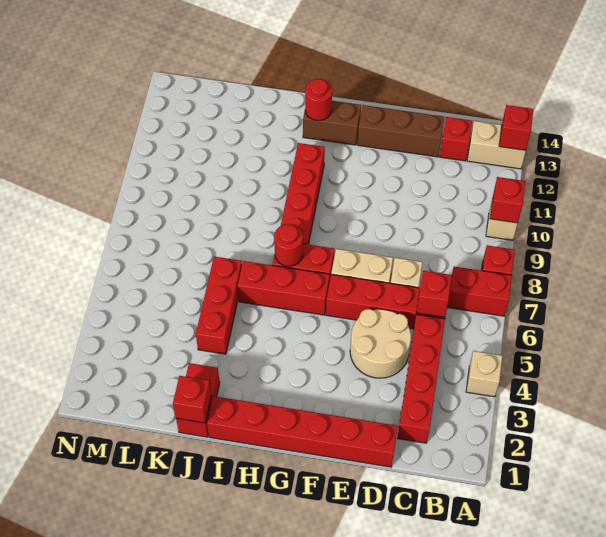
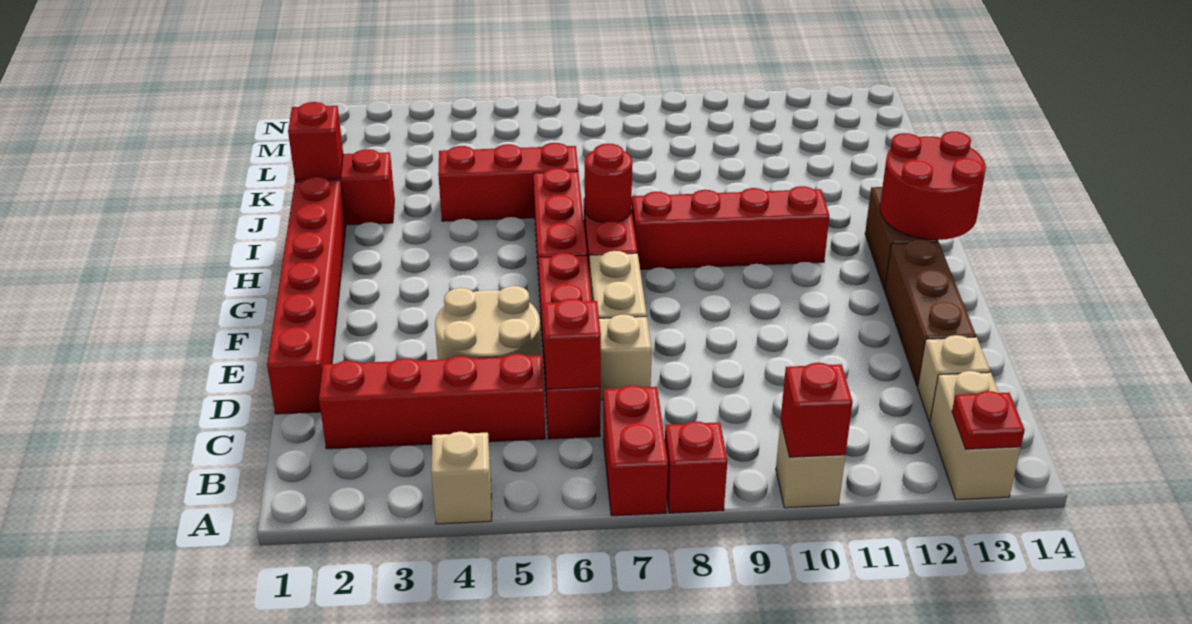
red 1x1 brick [499,105,533,150] -> red 1x1 plate [952,391,1025,449]
red 1x1 brick [440,117,472,161] -> tan 1x1 brick [918,335,990,422]
red 1x1 round brick [305,79,332,120] -> red 2x2 round brick [880,131,986,240]

